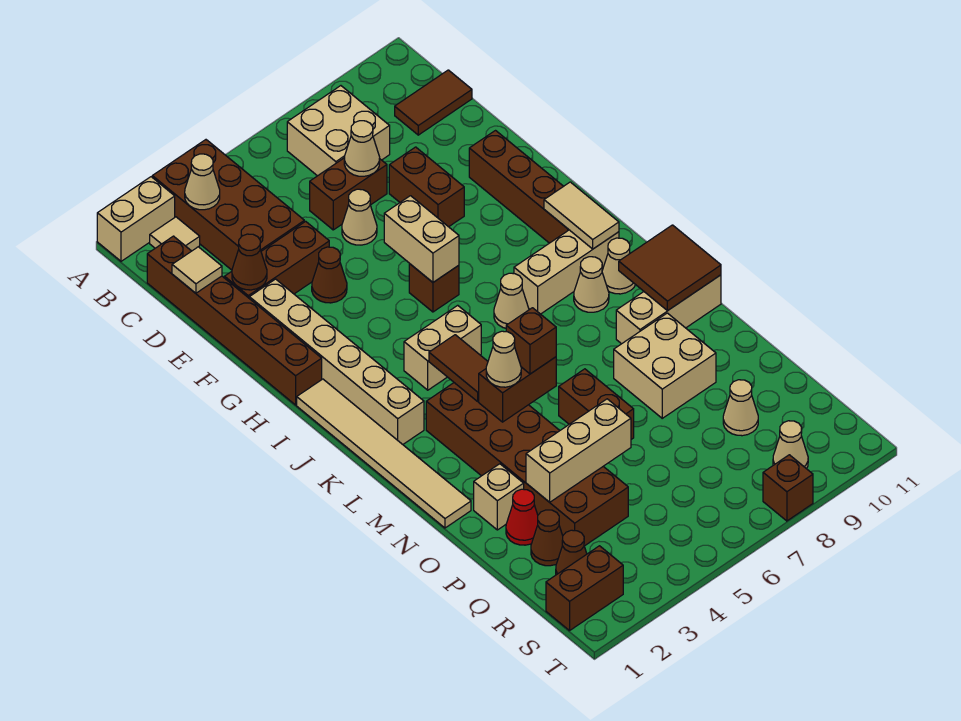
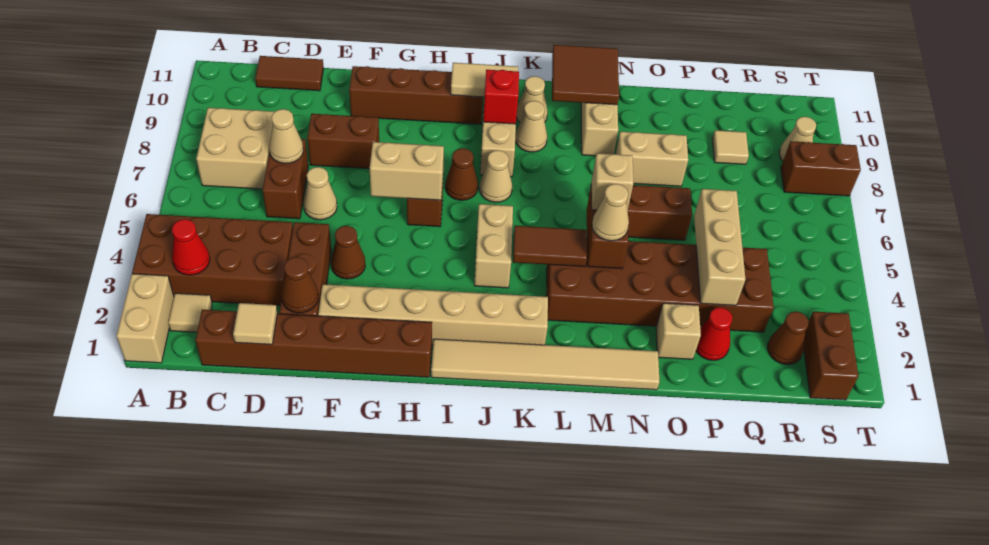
tan 1x1 cone [185,154,220,210] -> red 1x1 cone [172,219,210,275]
brown 1x2 tile [395,70,472,135] -> brown 1x2 tile turned to [255,56,324,91]
none -> red 1x1 brick [483,70,519,124]
brown 1x1 brick [506,308,556,374] -> tan 1x1 brick [591,153,634,210]
tan 2x2 brick [614,313,716,418] -> tan 1x2 brick [616,132,688,186]
brown 1x1 cone [531,510,563,566] -> brown 1x1 cone moved to [445,148,478,200]
tan 1x1 cone [723,380,758,436] -> tan 1x1 tile [712,130,749,164]
brown 1x1 brick [763,455,813,521] -> brown 1x2 brick [781,141,861,196]

